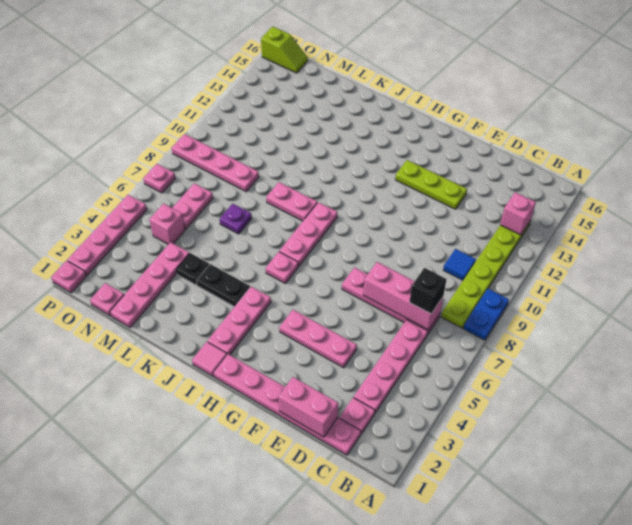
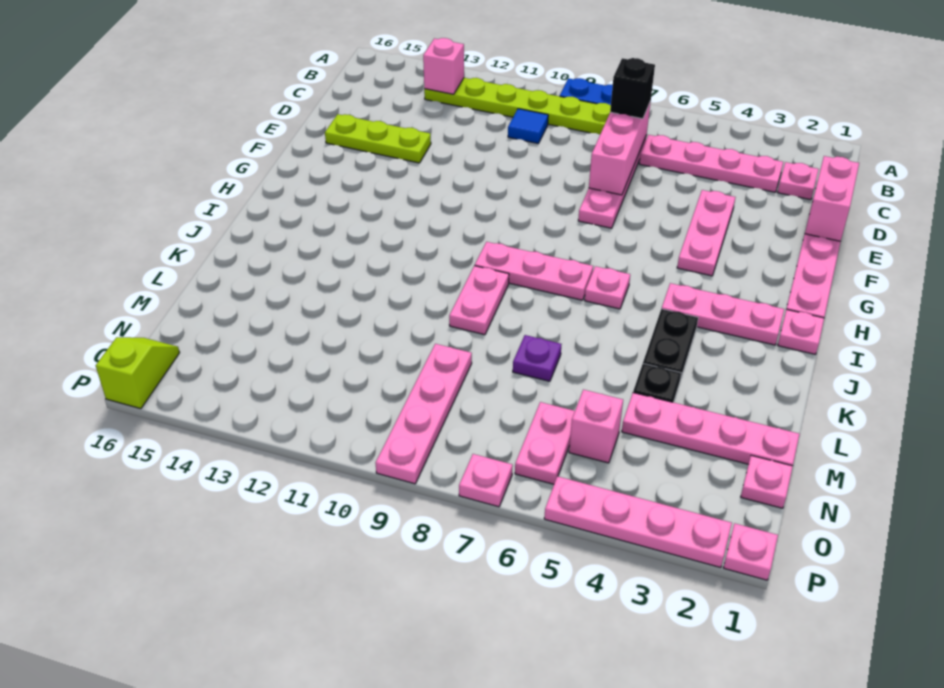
lime 1x3 plate [395,160,467,209] -> lime 1x3 plate turned to [325,114,431,163]
pink 1x1 tile [192,342,227,376] -> pink 1x1 plate [778,309,824,354]
pink 1x2 plate [172,183,213,229] -> pink 1x2 plate turned to [515,402,575,484]

